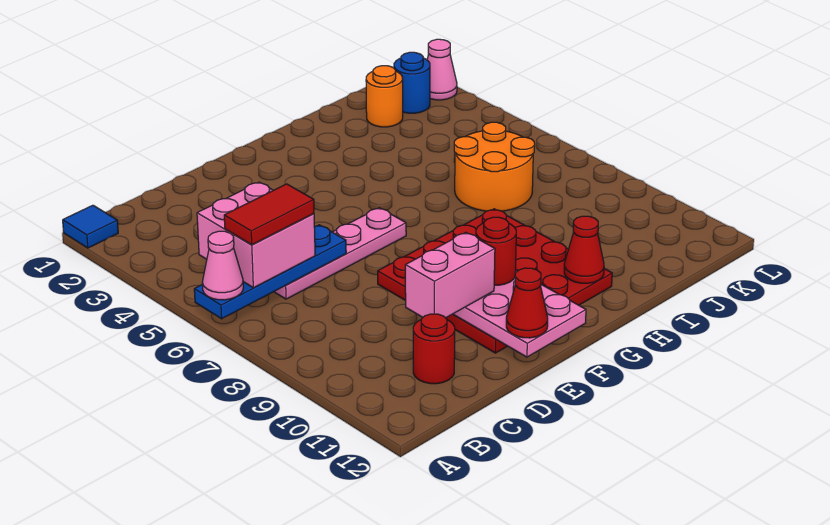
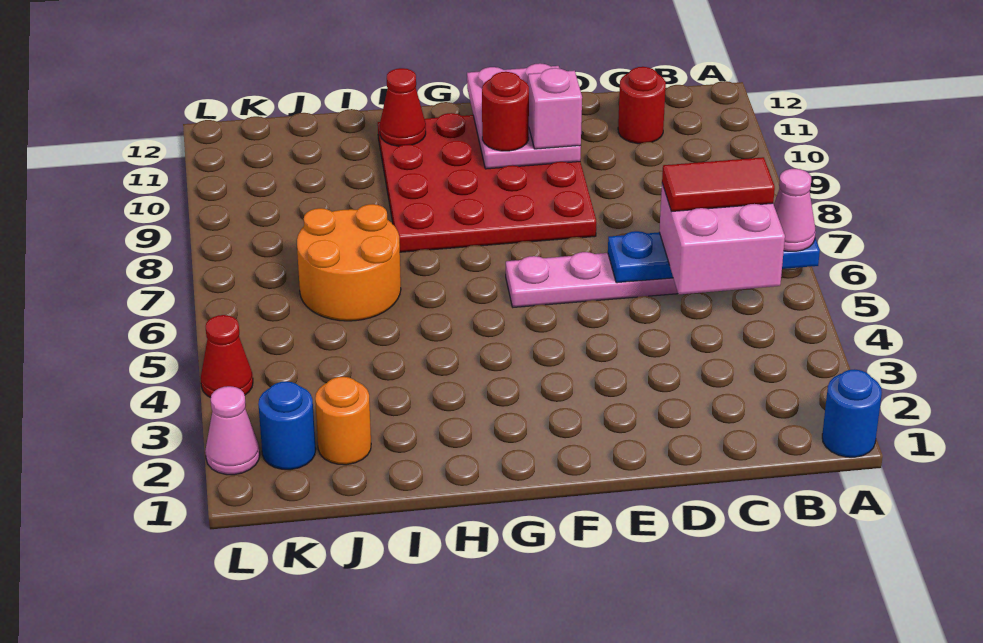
blue 1x1 tile [63,205,118,248] -> blue 1x1 round brick [822,369,882,457]
pink 1x2 brick [405,232,495,318] -> pink 1x1 brick [528,68,582,149]
red 1x1 cone [506,268,548,338] -> red 1x1 cone moved to [201,315,253,398]

